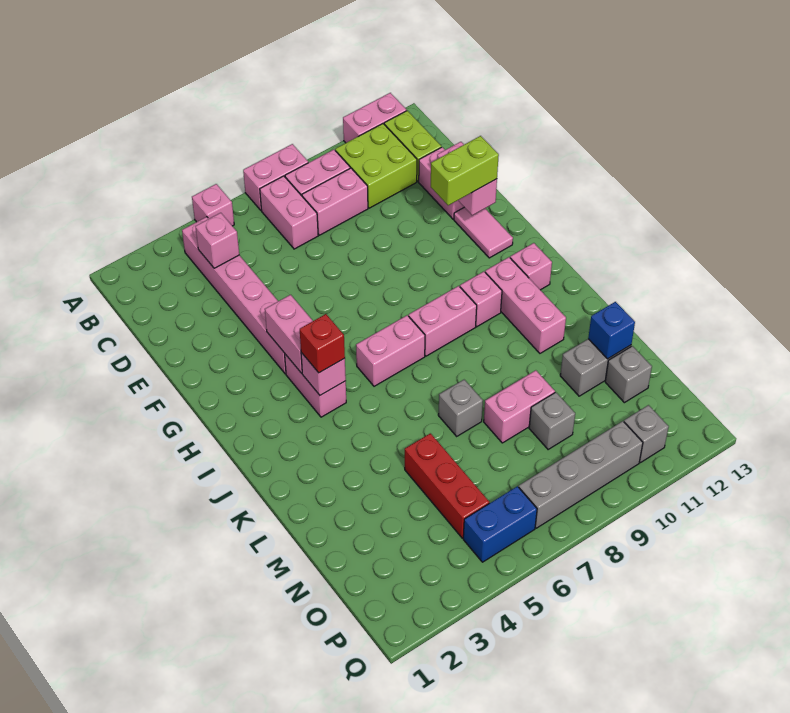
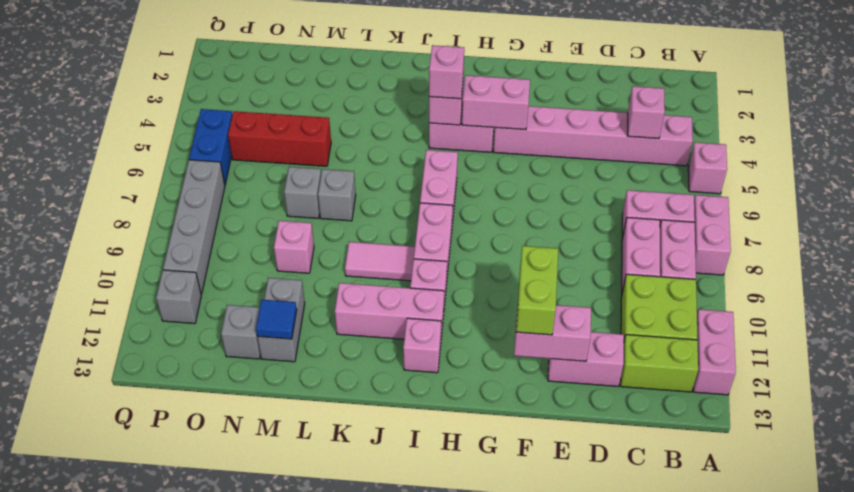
pink 1x2 tile [454,207,513,258] -> pink 1x2 tile moved to [345,242,415,281]
red 1x1 brick [300,314,345,373] -> pink 1x1 brick [429,45,464,99]
pink 1x2 brick [484,370,555,443] -> pink 1x1 brick [274,221,314,273]
blue 1x1 brick [588,302,635,359] -> blue 1x1 tile [256,300,297,339]
grey 1x1 brick [529,392,575,450] -> grey 1x1 brick moved to [284,167,321,218]

